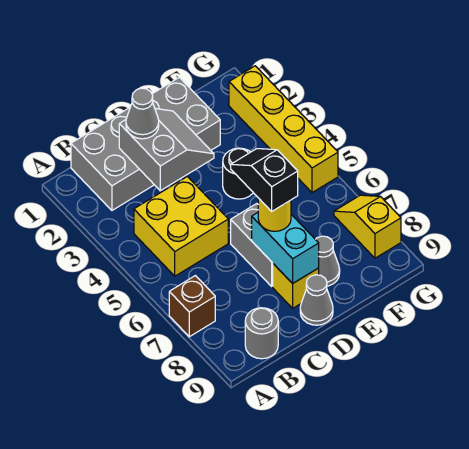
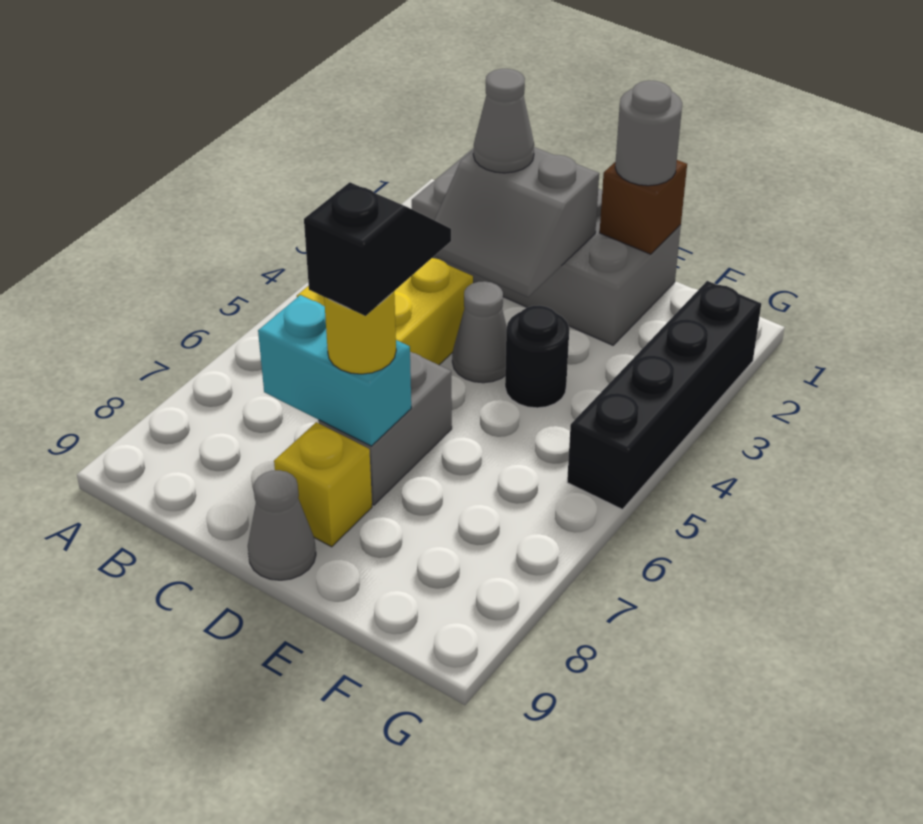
brown 1x1 brick [169,276,215,337] -> brown 1x1 brick moved to [600,160,687,254]
grey 1x1 round brick [245,308,278,359] -> grey 1x1 round brick moved to [615,81,682,186]
grey 2x2 slope [119,108,214,191] -> grey 2x2 slope turned to [435,147,599,297]
cyan 1x2 brick [252,213,319,284] -> cyan 1x2 brick turned to [258,295,411,446]
grey 1x1 cone [315,236,340,286] -> grey 1x1 cone moved to [452,281,507,383]
yellow 1x4 brick [229,66,338,193] -> black 1x4 brick [567,281,761,509]
yellow 1x2 slope [334,195,401,258] -> none

